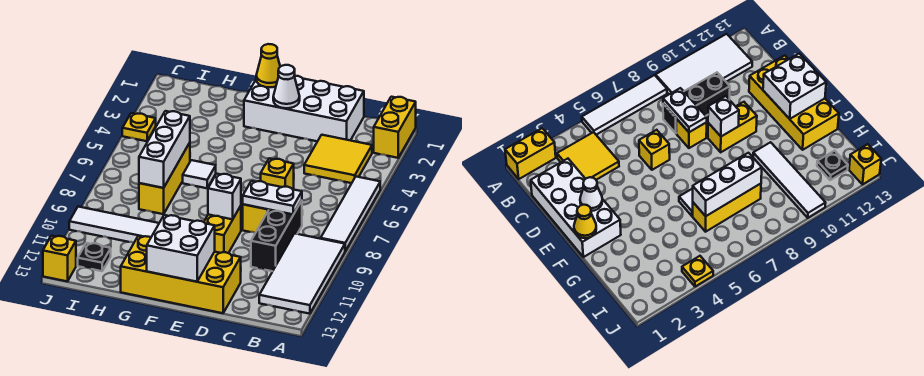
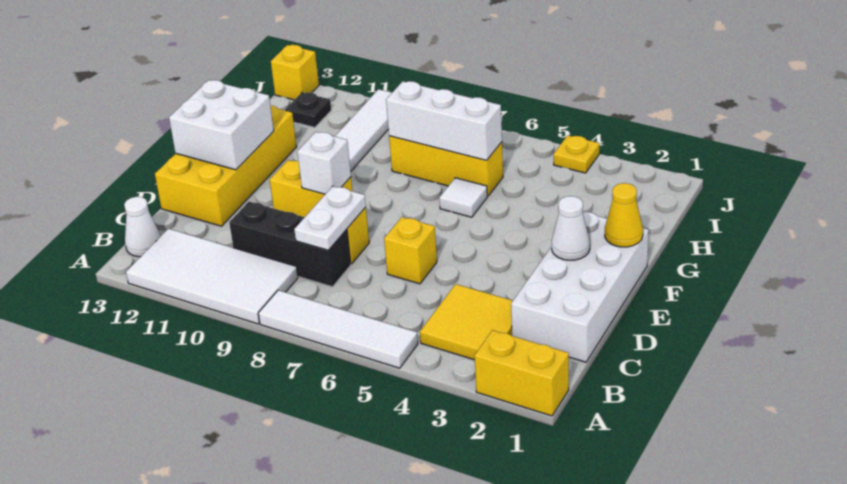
none -> white 1x1 cone [124,197,161,257]

